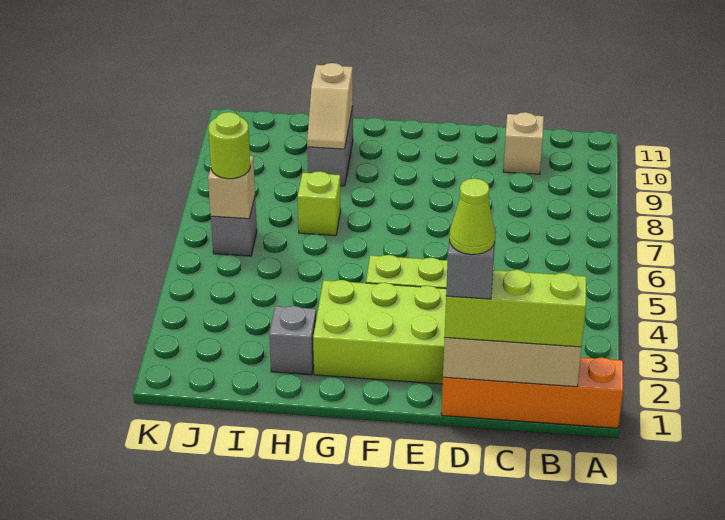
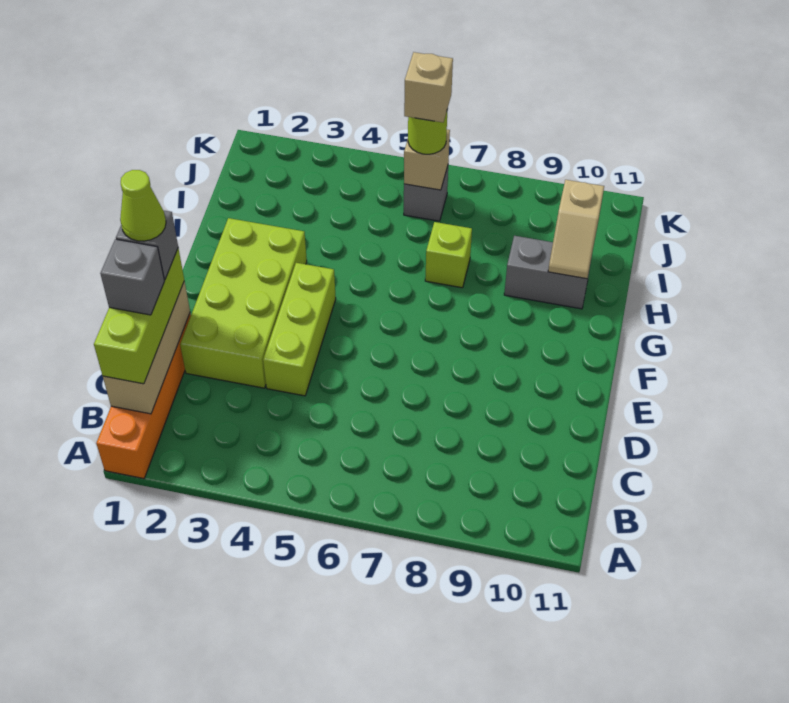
tan 1x1 brick [503,112,544,174] -> tan 1x1 brick moved to [404,52,453,122]
grey 1x1 brick [269,306,316,375] -> grey 1x1 brick moved to [100,239,165,315]
tan 1x2 slope [307,63,353,149] -> tan 1x2 slope turned to [548,180,604,279]

